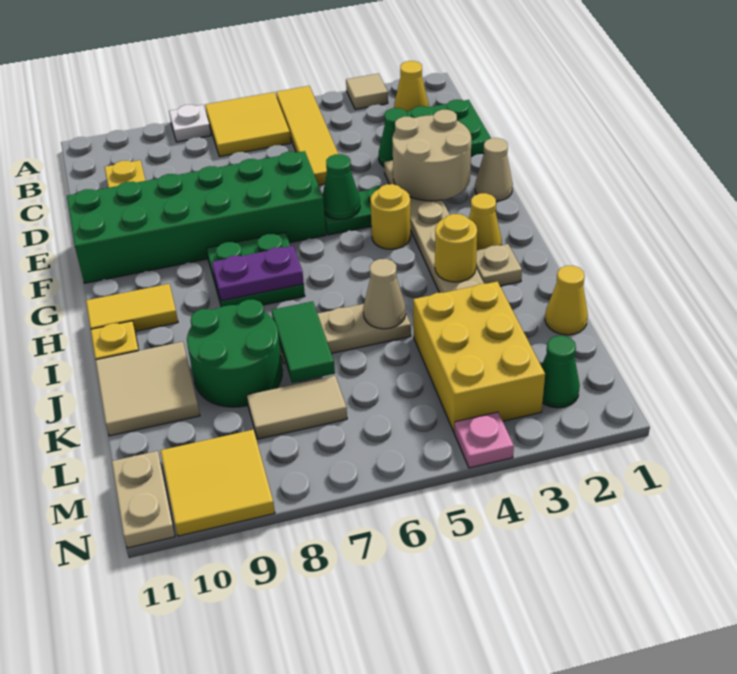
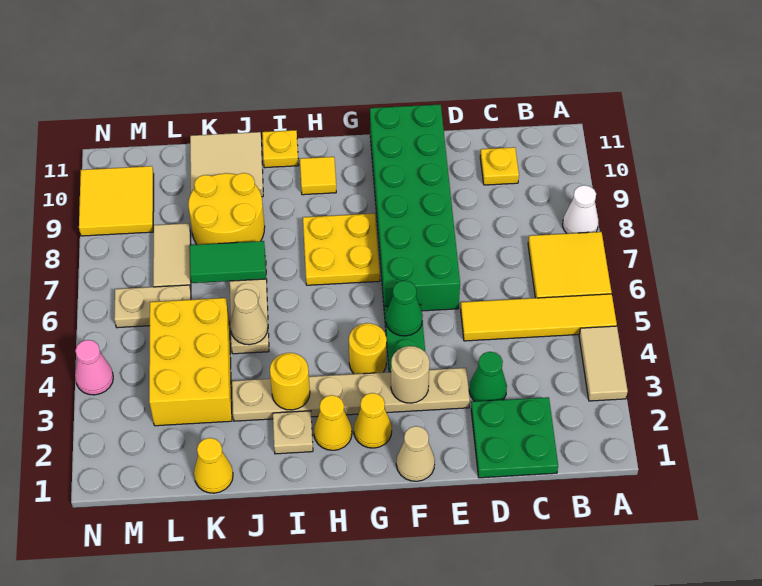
tan 1x1 tile [346,74,388,109] -> tan 1x2 tile [579,326,628,401]
white 1x1 plate [169,105,211,142] -> white 1x1 cone [563,185,598,234]
yellow 1x1 cone [394,61,429,111] -> yellow 1x1 cone moved to [354,393,392,448]
tan 2x2 round brick [392,110,471,201] -> tan 1x1 round brick [391,346,430,403]
green 2x2 plate [207,233,305,307] -> yellow 2x2 plate [303,213,380,285]
purple 1x2 plate [212,246,304,301] -> none
yellow 1x2 tile [86,284,178,331] -> yellow 1x1 tile [300,157,336,195]
green 2x2 round brick [187,300,283,407] -> yellow 2x2 round brick [188,173,265,245]
yellow 2x3 brick [413,281,545,432] -> yellow 2x3 brick turned to [149,298,232,426]
green 1x1 cone [541,336,580,408] -> none
tan 1x2 plate [112,451,175,548] -> tan 1x2 plate moved to [114,285,191,328]
pink 1x1 plate [454,412,514,468] -> pink 1x1 cone [75,340,113,395]

